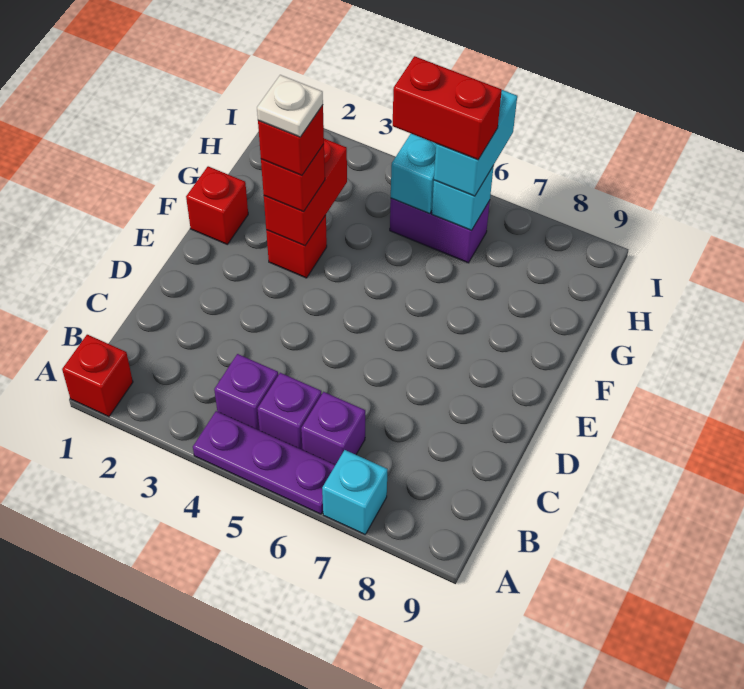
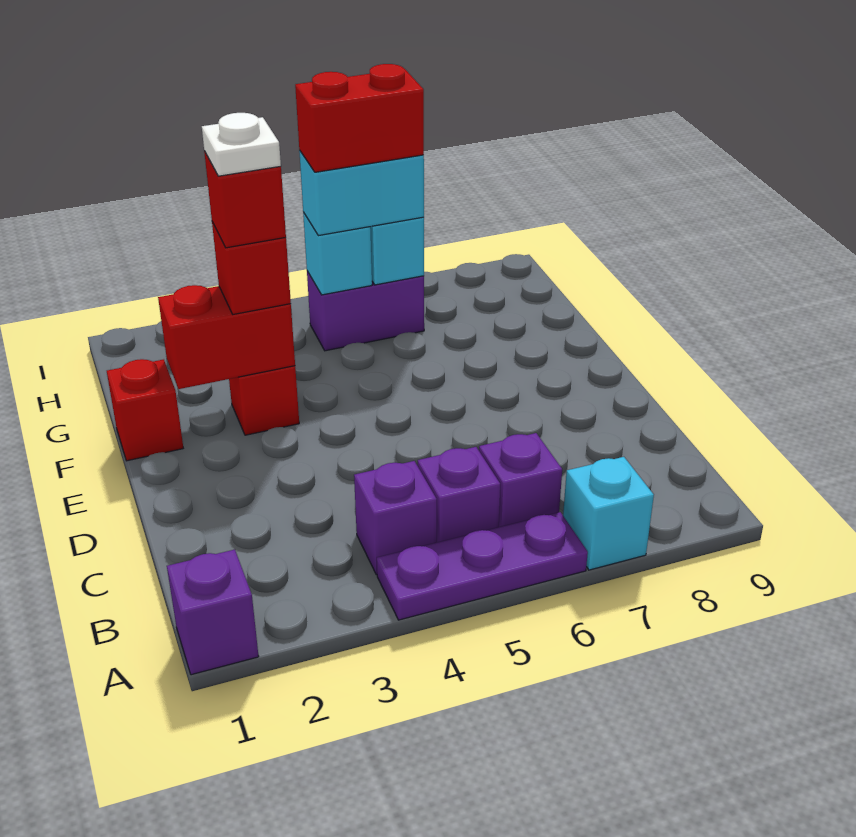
red 1x1 brick [62,335,133,417] -> purple 1x1 brick [167,550,259,675]
red 1x2 brick [264,139,347,246] -> red 1x2 brick turned to [158,285,295,389]
cyan 1x2 brick [434,90,517,196] -> cyan 1x2 brick turned to [299,150,424,236]

